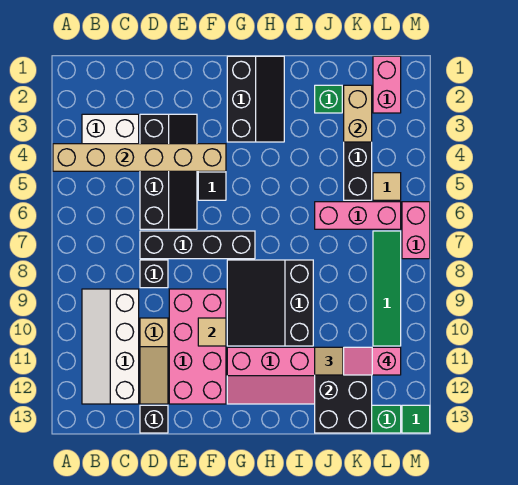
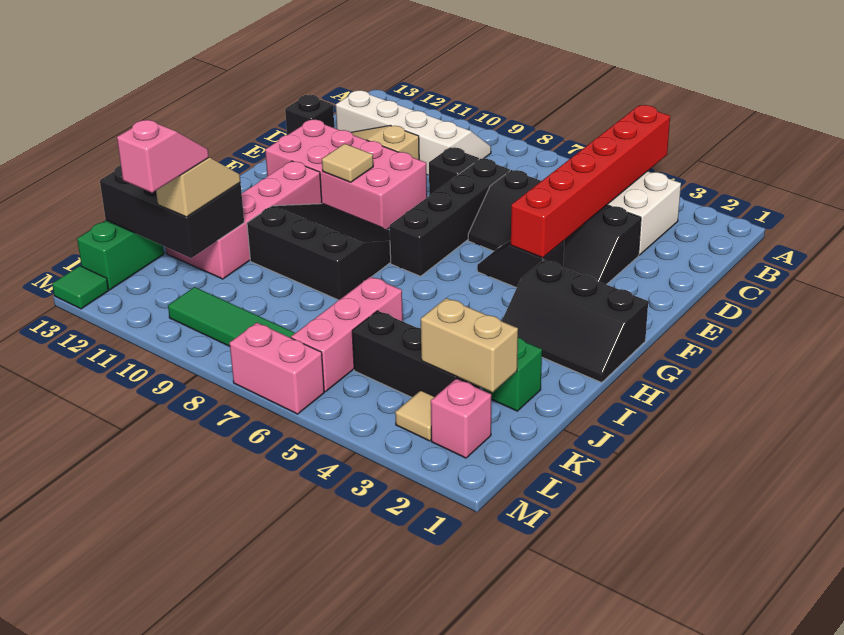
tan 1x6 brick [53,144,226,171] -> red 1x6 brick [511,105,670,258]
pink 1x2 brick [373,56,401,113] -> pink 1x1 brick [431,379,491,458]
tan 1x1 tile [373,173,401,200] -> tan 1x1 tile moved to [395,390,435,441]

